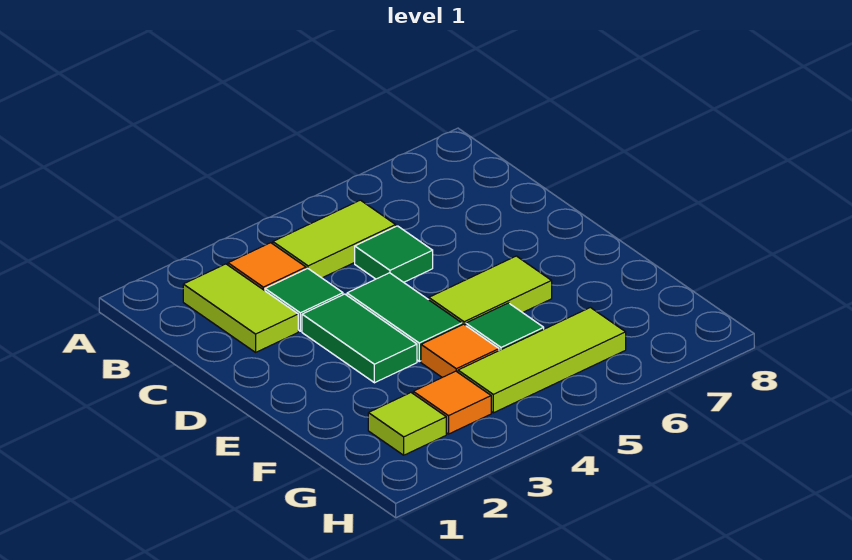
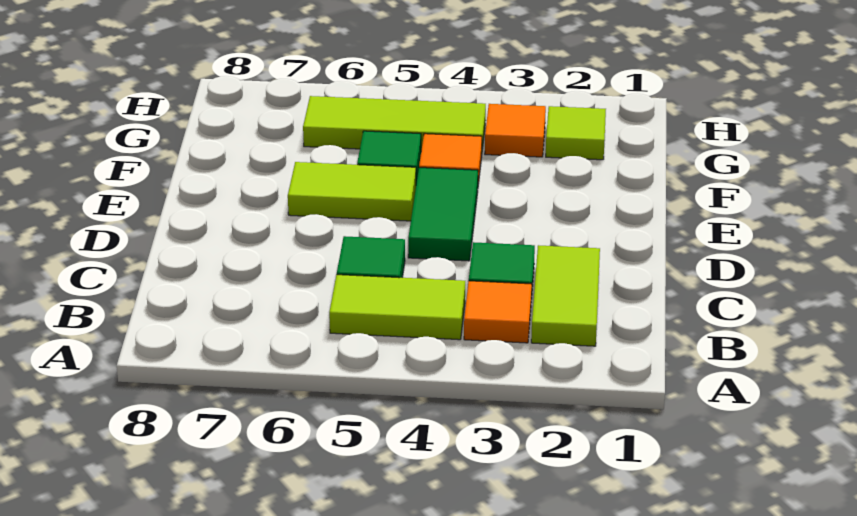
green 1x2 tile [302,294,417,383] -> none

